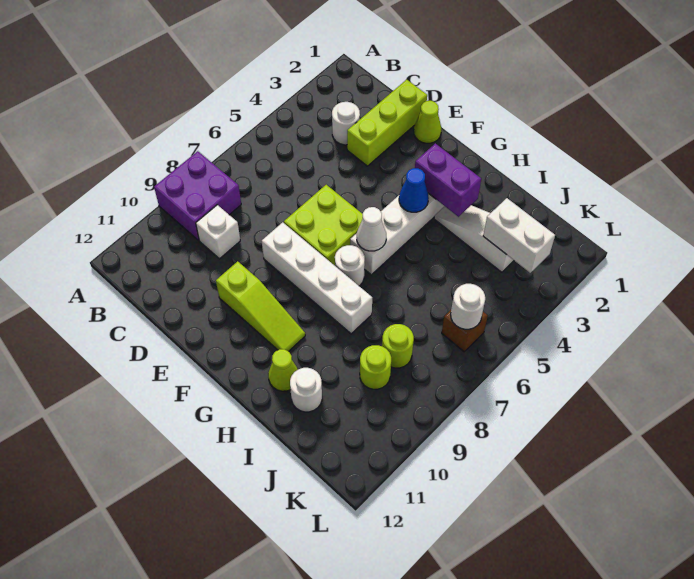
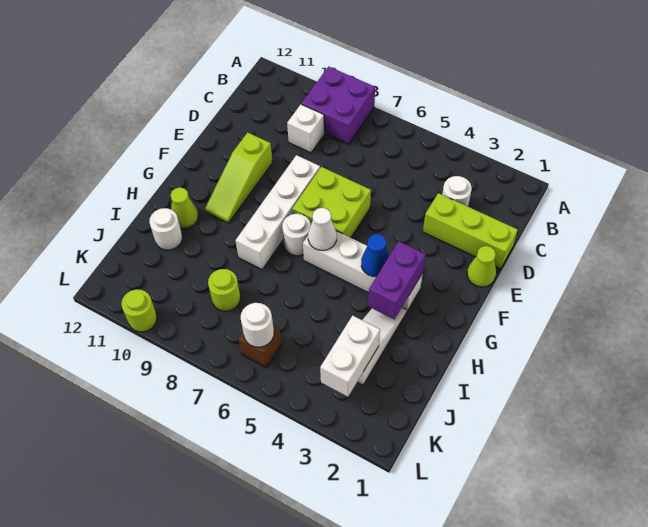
lime 1x1 round brick [360,345,391,389] -> lime 1x1 round brick moved to [121,289,157,332]

